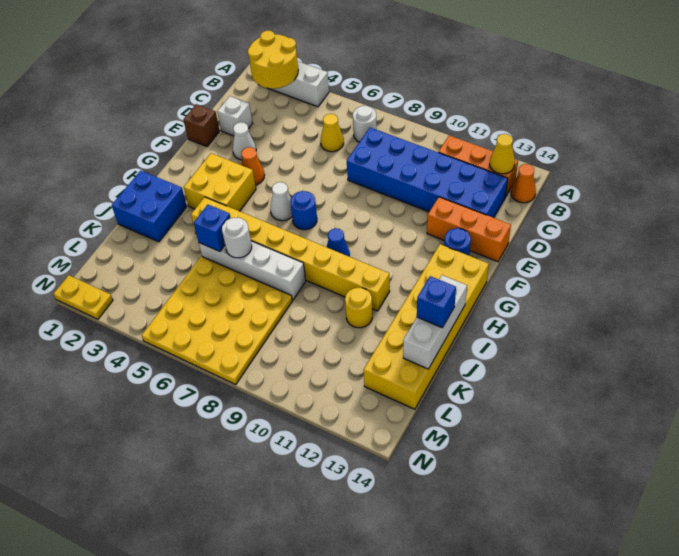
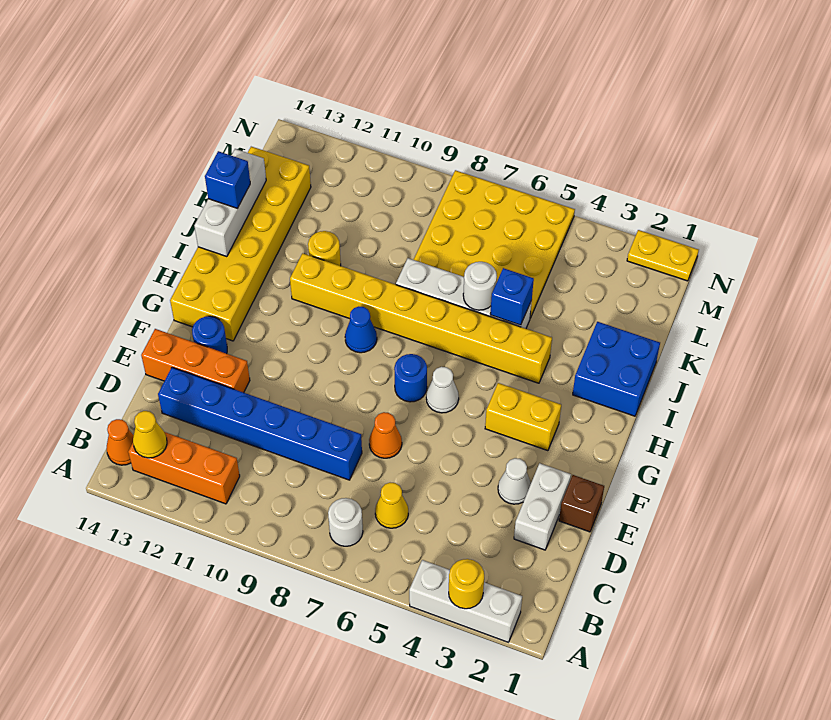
yellow 2x2 round brick [248,30,298,89] -> yellow 1x1 round brick [449,559,484,609]
blue 2x6 brick [347,128,508,218] -> blue 1x6 brick [158,368,362,480]
white 1x1 brick [217,96,253,136] -> white 1x2 brick [514,463,571,550]
orange 1x1 cone [241,147,265,185] -> orange 1x1 cone moved to [369,412,402,458]
yellow 2x2 brick [184,153,256,211] -> yellow 1x2 brick [485,383,561,451]

